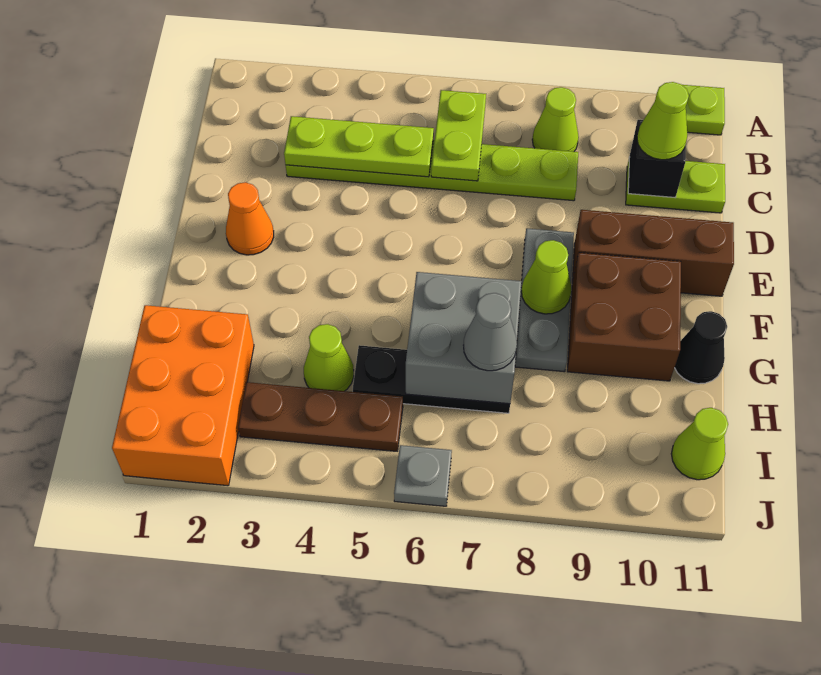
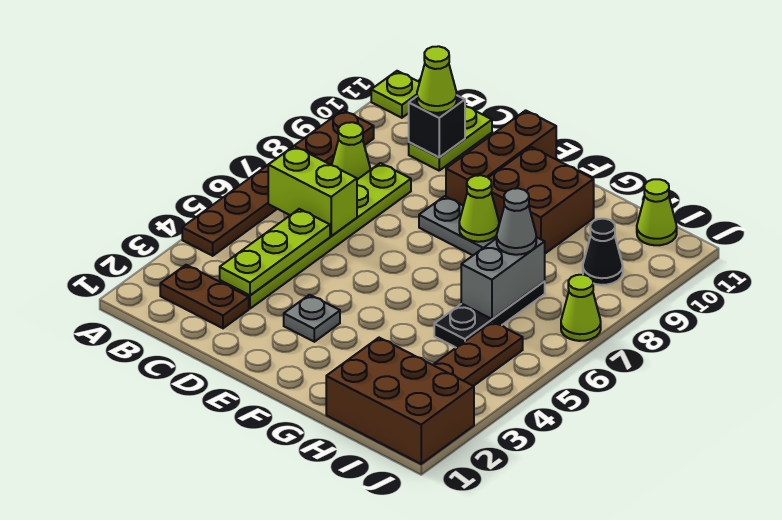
none -> brown 1x6 plate [182,110,374,256]
none -> brown 1x2 plate [160,265,249,328]
lime 1x2 plate [431,90,486,181] -> lime 1x2 brick [268,146,357,236]
orange 1x1 cone [226,182,274,255] -> none
grey 2x2 brick [406,272,521,404] -> grey 1x2 brick [461,237,545,319]
black 1x1 cone [674,311,727,384] -> black 1x1 cone moved to [583,219,623,285]
orange 2x3 brick [112,305,254,486] -> brown 2x3 brick [326,338,474,464]
lime 1x1 cone [304,324,354,391] -> lime 1x1 cone moved to [561,275,601,341]
grey 1x1 plate [394,445,452,506] -> grey 1x1 plate moved to [284,295,340,342]

